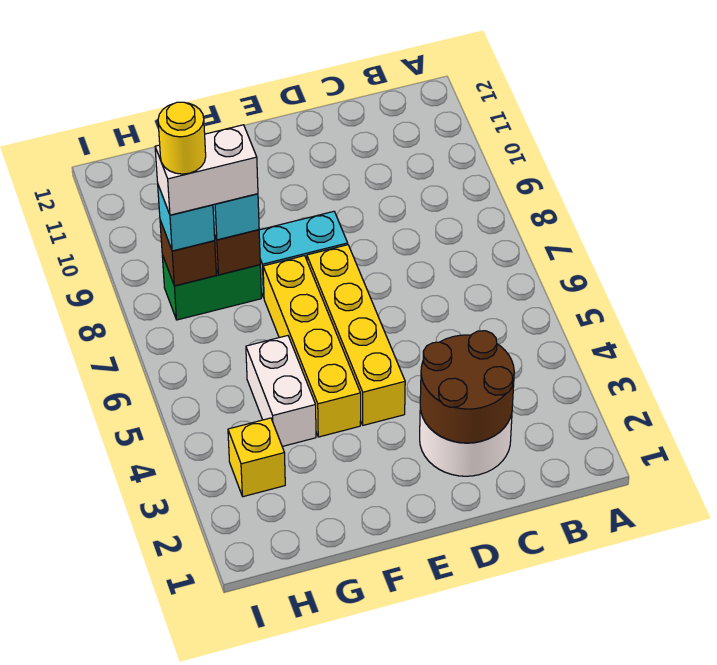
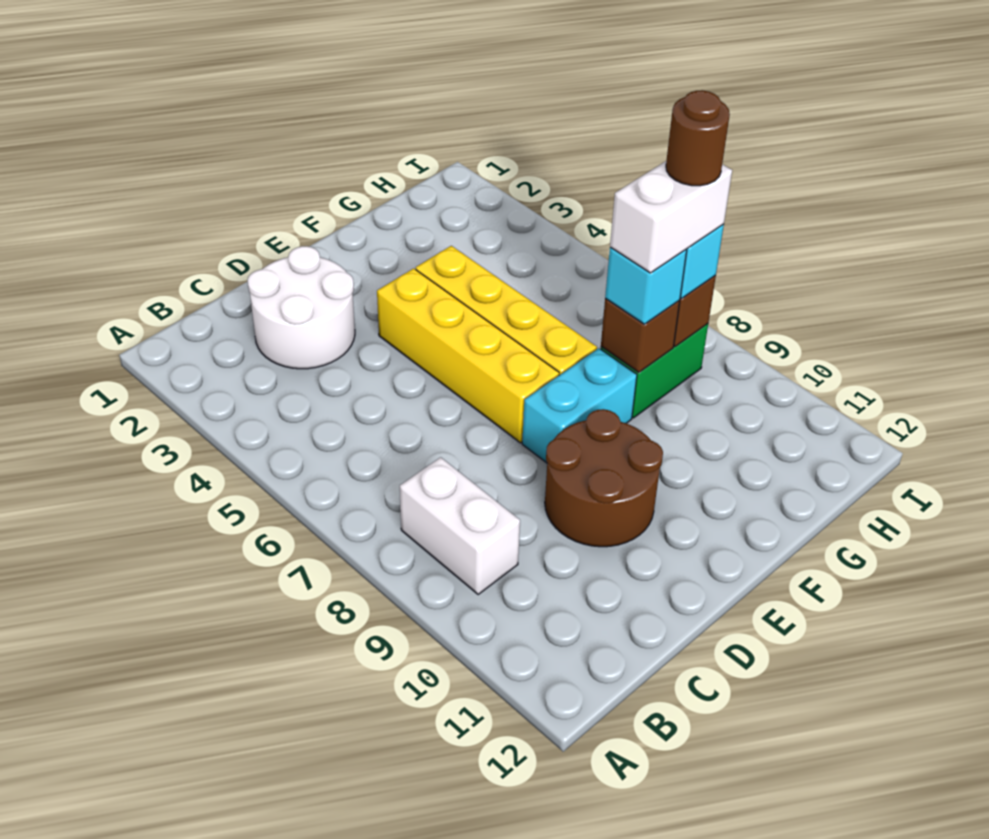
brown 2x2 round brick [420,331,514,443] -> brown 2x2 round brick moved to [545,409,663,547]
white 1x2 brick [246,336,316,446] -> white 1x2 brick moved to [400,457,520,594]
yellow 1x1 brick [228,418,285,497] -> none
yellow 1x1 round brick [158,102,206,174] -> brown 1x1 round brick [666,90,730,186]

